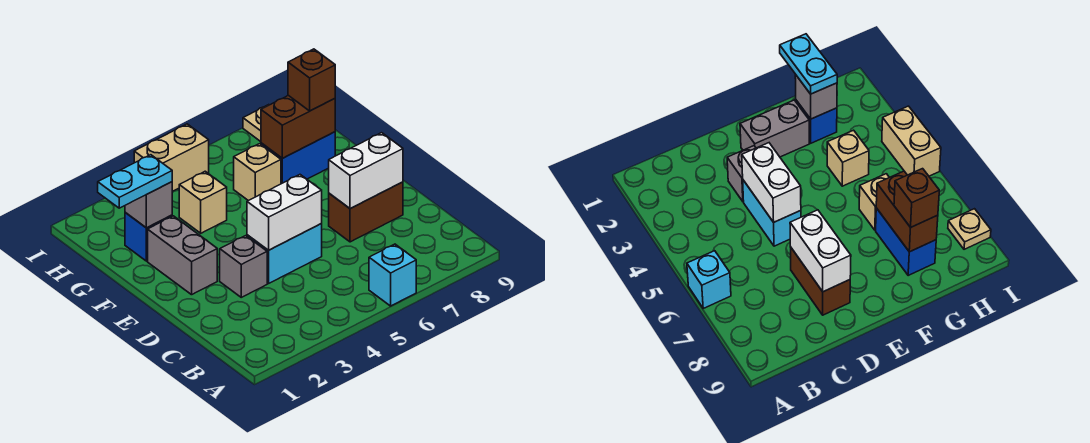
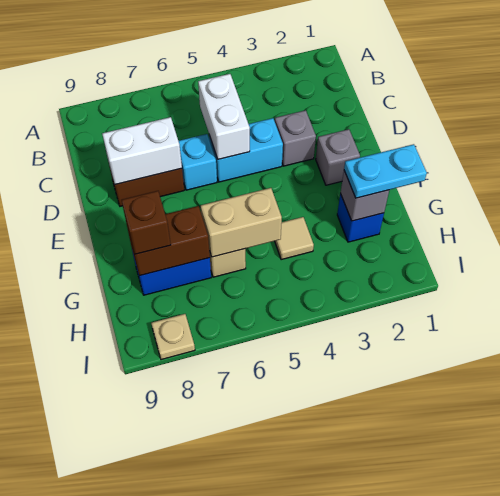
cyan 1x1 brick [369,244,416,306] -> cyan 1x1 brick moved to [179,134,217,190]
white 1x2 brick [247,175,322,250] -> white 1x2 brick turned to [198,74,250,159]
grey 1x2 brick [148,216,217,295] -> grey 1x1 brick [316,129,360,185]
tan 1x1 brick [179,171,227,233] -> tan 1x1 tile [275,217,314,260]
tan 1x2 brick [134,124,209,191] -> tan 1x2 brick moved to [201,188,282,257]

